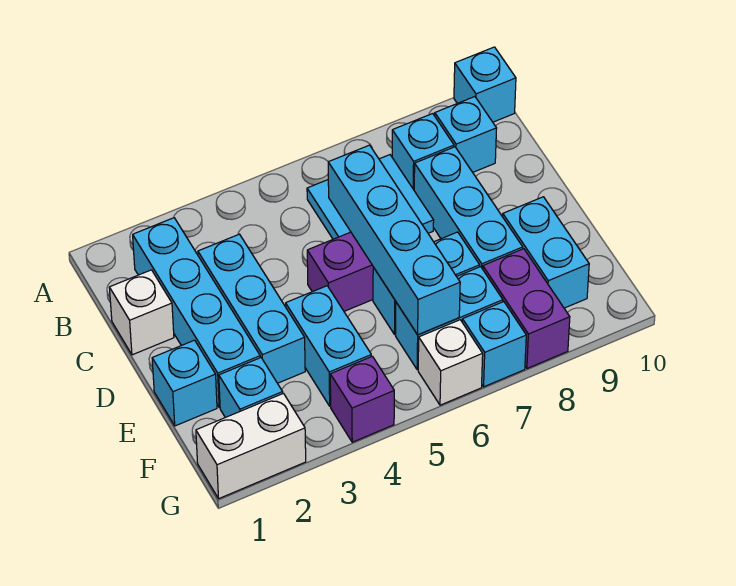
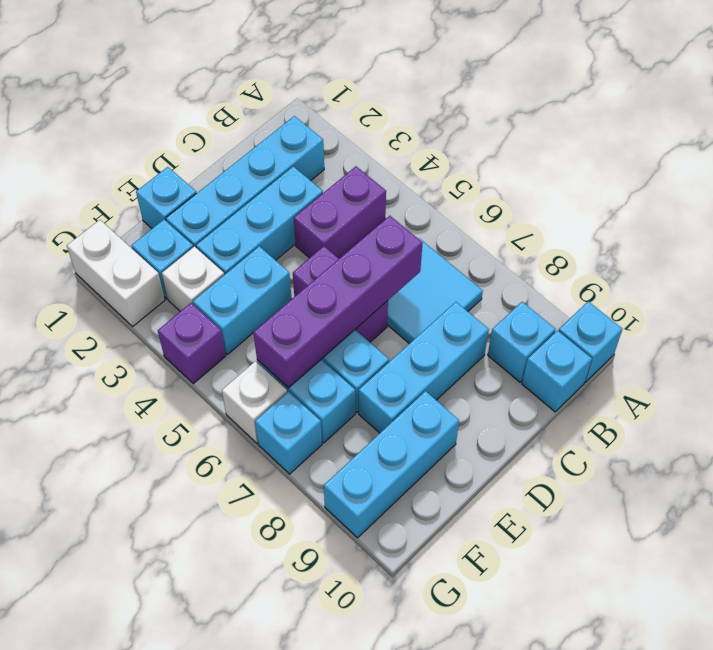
cyan 1x1 brick [392,114,454,190] -> cyan 1x1 brick moved to [522,331,592,412]
white 1x1 brick [109,270,174,355] -> white 1x1 brick moved to [162,247,224,311]
cyan 1x4 brick [328,145,460,335] -> purple 1x4 brick [253,216,422,388]
cyan 1x2 brick [503,197,589,308] -> cyan 1x3 brick [324,391,459,538]
purple 1x2 brick [483,249,570,368] -> purple 1x2 brick moved to [294,166,386,258]

